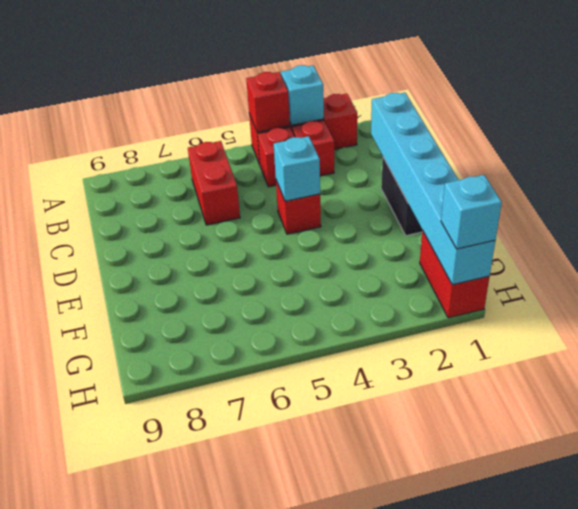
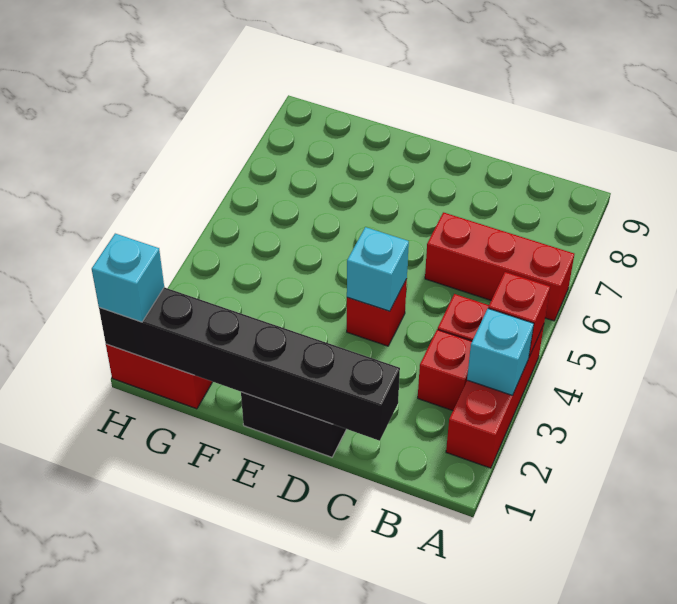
red 1x2 brick [188,141,240,225] -> red 1x3 brick [425,212,574,321]
cyan 1x6 brick [371,93,495,285] -> black 1x6 brick [99,287,400,441]

